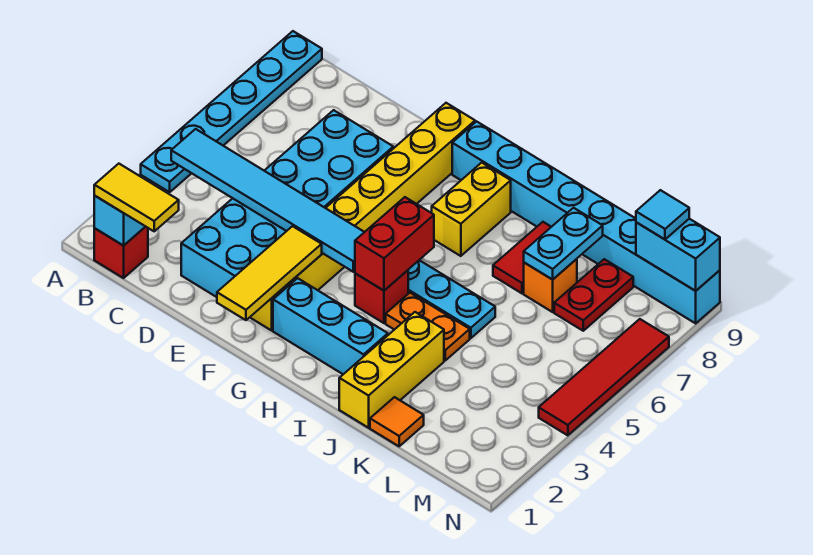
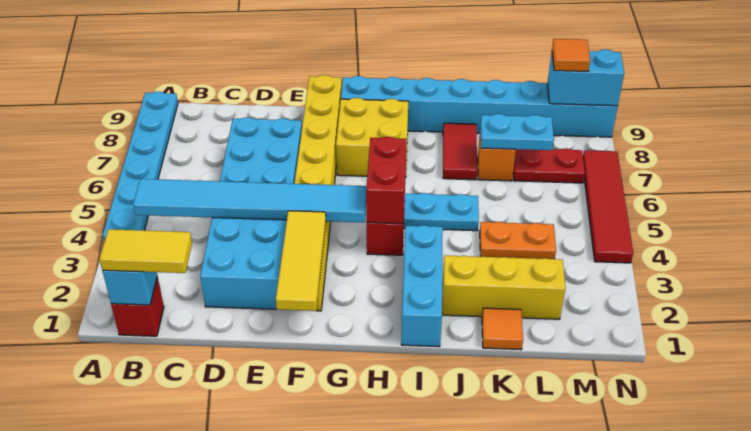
cyan 1x3 brick [273,278,388,374] -> cyan 1x3 brick turned to [401,225,443,347]
yellow 1x2 brick [432,163,511,256] -> yellow 2x2 brick [336,98,408,178]
orange 1x2 plate [386,293,470,360] -> orange 1x2 plate moved to [480,222,556,259]
yellow 1x3 brick [339,312,444,428] -> yellow 1x3 brick turned to [442,255,565,319]
cyan 1x2 plate [524,208,603,280] -> cyan 1x2 plate turned to [480,114,554,150]
red 1x2 plate [554,259,633,331] -> red 1x2 plate turned to [513,148,585,183]
cyan 1x1 tile [636,190,689,239] -> orange 1x1 tile [552,39,590,71]

